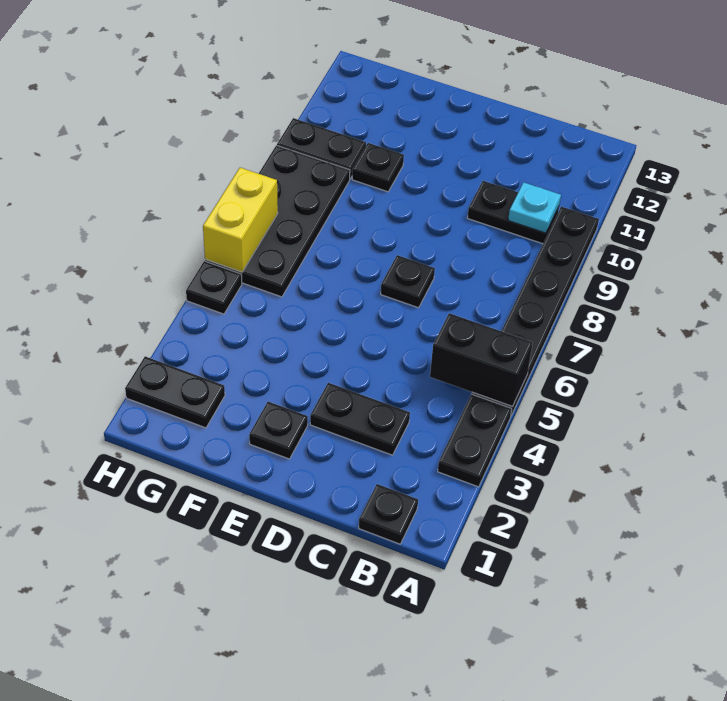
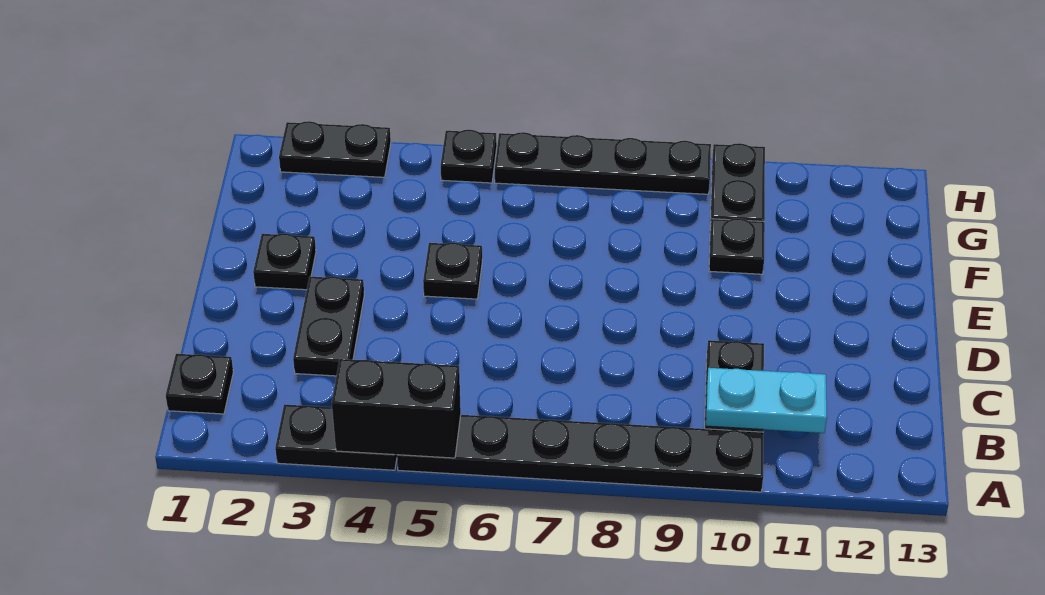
black 1x2 brick [430,313,533,407] -> black 1x2 brick turned to [332,359,461,458]
cyan 1x1 plate [508,182,561,233] -> cyan 1x2 plate [706,368,827,433]
black 1x1 plate [381,255,435,308] -> black 1x1 plate moved to [423,243,482,299]
black 1x2 plate [125,356,225,428] -> black 1x2 plate turned to [279,121,391,177]
black 2x4 plate [205,145,350,297] -> black 1x4 plate [495,132,711,194]
yellow 1x2 brick [203,168,278,272] -> none

